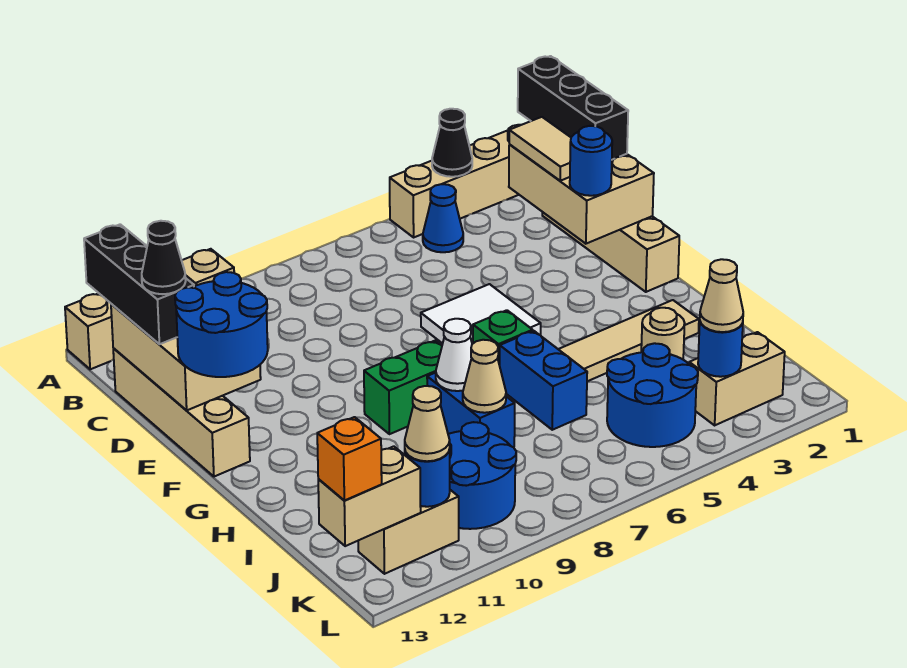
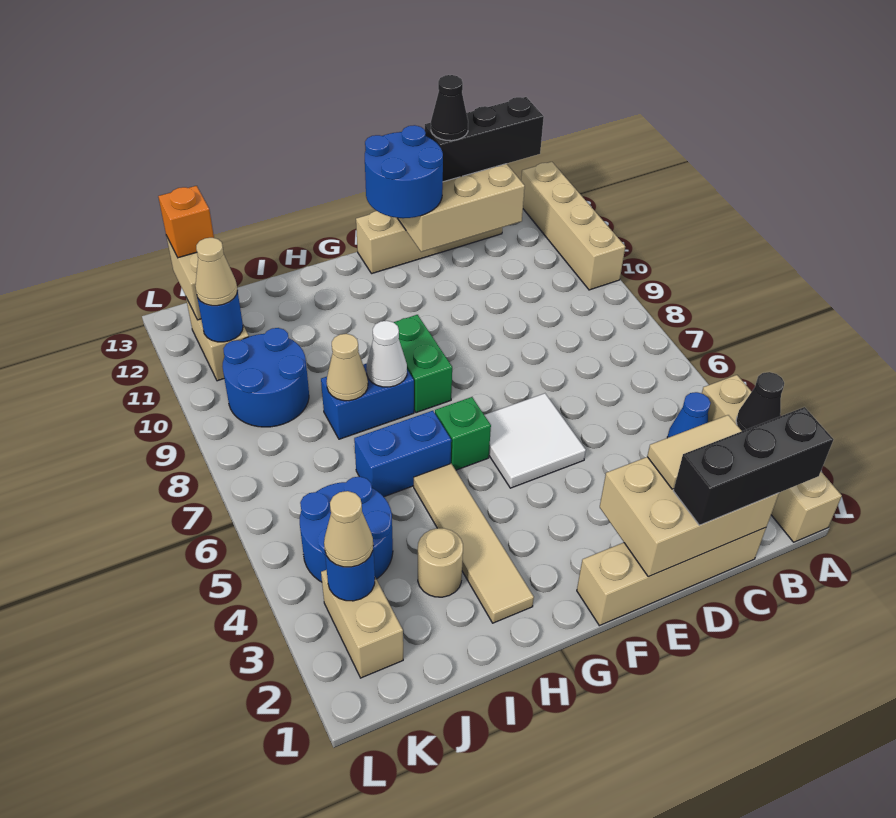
blue 1x1 round brick [570,126,612,196] -> none

